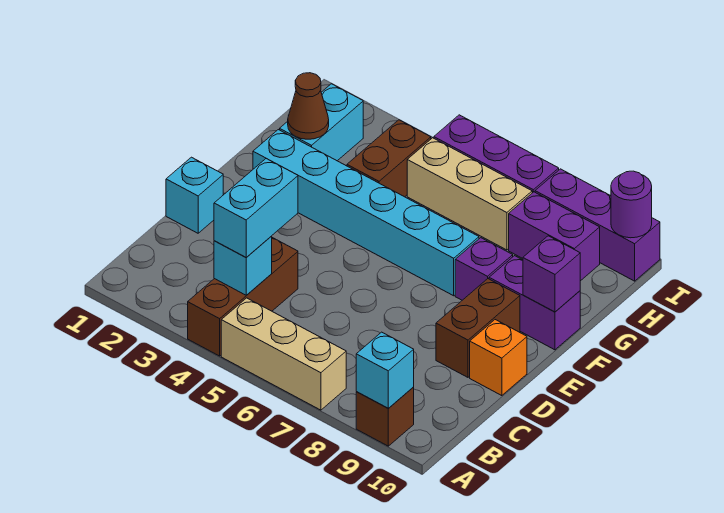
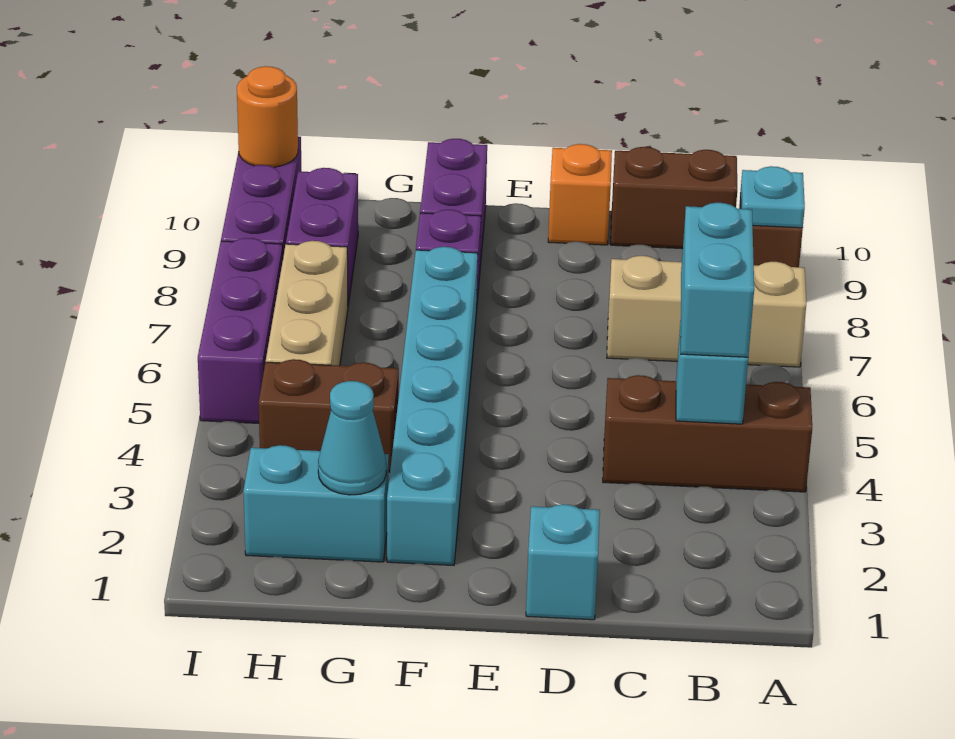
tan 1x3 brick [221,298,346,410] -> tan 1x3 brick turned to [607,256,806,367]
cyan 1x1 brick [356,332,414,408] -> cyan 1x1 plate [741,166,805,228]
cyan 1x2 brick [214,159,298,257] -> cyan 1x2 brick turned to [681,203,754,357]
brown 1x2 brick [436,279,520,377] -> brown 1x2 brick moved to [611,147,737,249]
purple 1x1 brick [523,236,580,312] -> none
brown 1x1 cone [288,73,329,139] -> cyan 1x1 cone [318,381,386,495]
purple 1x1 round brick [611,171,652,238] -> orange 1x1 round brick [237,66,298,167]

